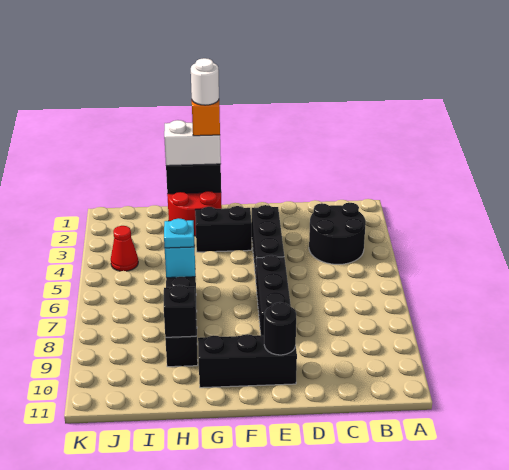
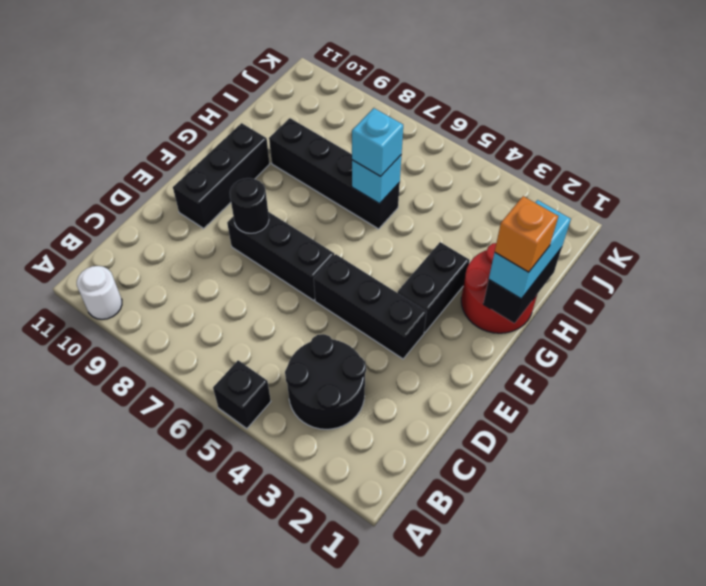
black 1x1 round brick [264,302,296,355] -> black 1x1 round brick moved to [230,178,269,233]
white 1x2 brick [164,120,221,166] -> cyan 1x2 brick [489,200,571,299]
white 1x1 round brick [191,58,219,105] -> white 1x1 round brick moved to [77,266,122,319]
cyan 1x1 plate [164,218,194,248] -> cyan 1x1 brick [352,108,403,176]
black 1x1 brick [164,285,196,337] -> black 1x1 brick moved to [213,360,271,428]
red 1x1 cone [111,226,138,271] -> none

